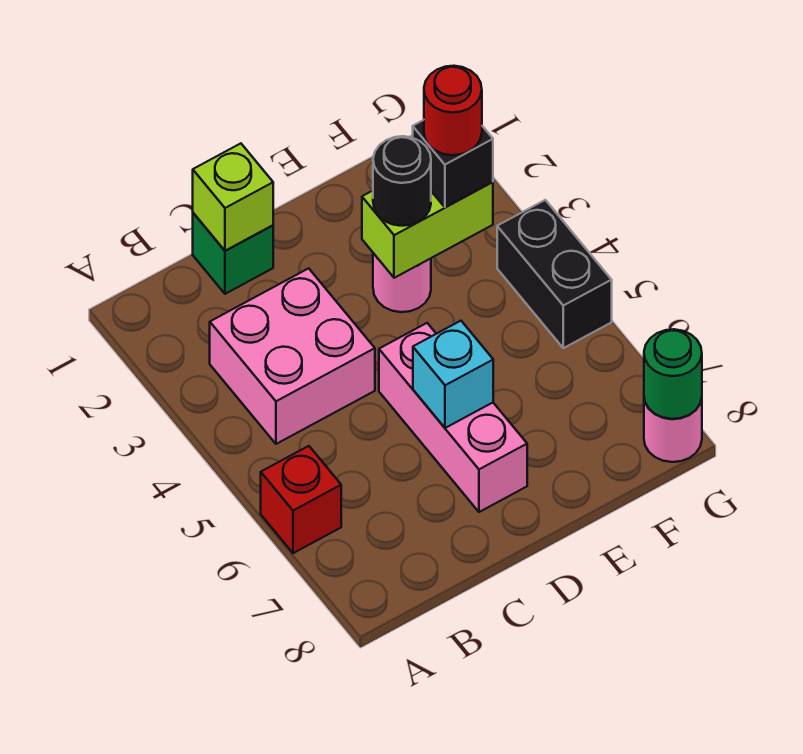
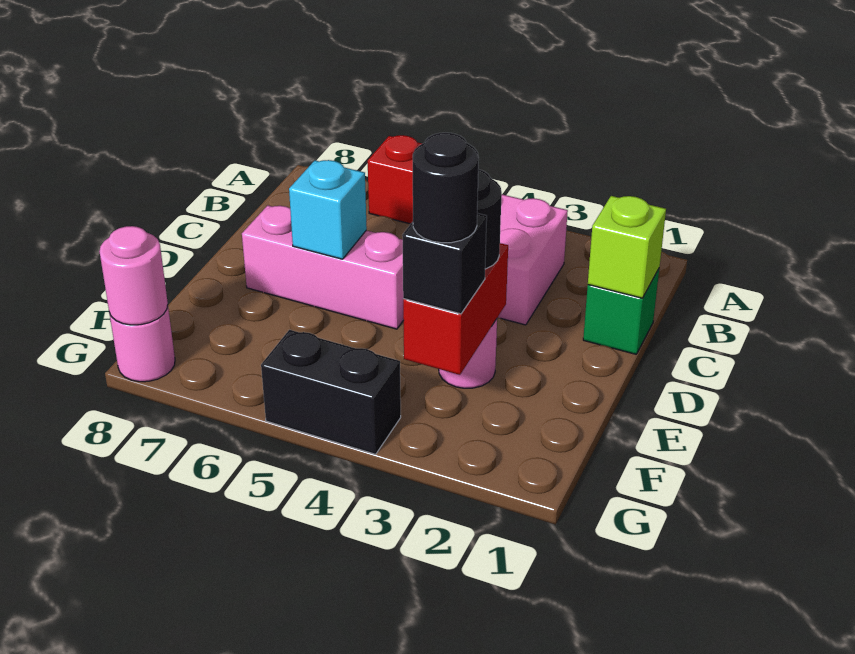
lime 1x2 brick [362,182,493,278] -> red 1x2 brick [403,243,508,375]
red 1x1 round brick [424,66,482,155] -> black 1x1 round brick [413,133,479,243]
green 1x1 round brick [644,329,702,419] -> pink 1x1 round brick [99,226,168,325]

